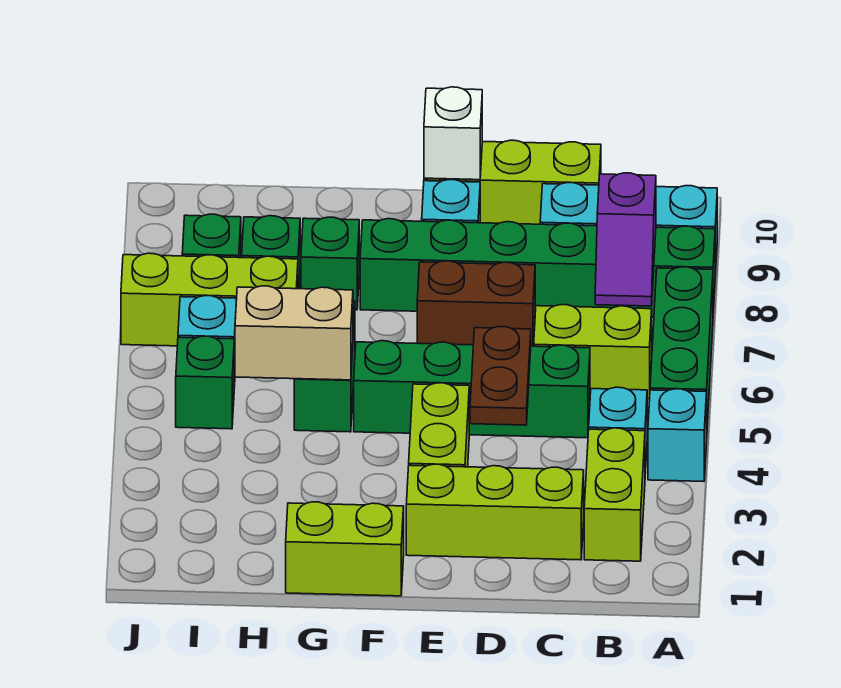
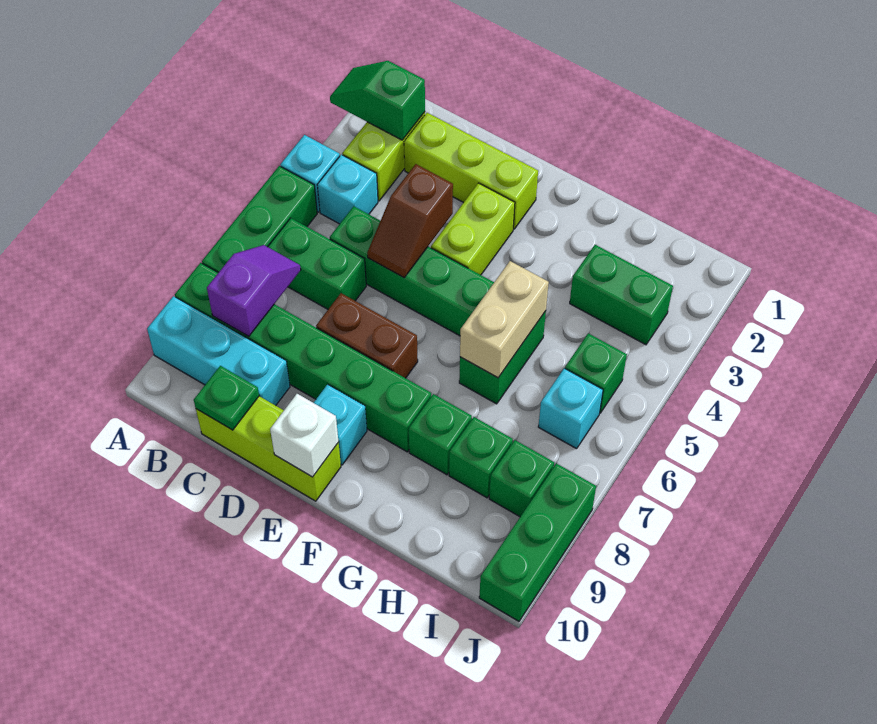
none -> green 1x2 slope [330,61,425,140]
lime 1x2 brick [534,305,652,399] -> green 1x2 brick [268,218,366,309]
none -> green 1x1 plate [194,366,259,430]
brown 1x2 plate [470,326,531,425] -> brown 1x2 slope [367,164,453,277]
lime 1x2 brick [286,502,404,596] -> none
tan 1x2 brick [235,286,353,380] -> tan 1x2 brick turned to [460,261,549,378]
none -> green 1x2 brick [570,245,673,345]
lime 1x3 brick [121,253,298,346] -> none
none -> green 1x3 brick [479,464,596,621]

